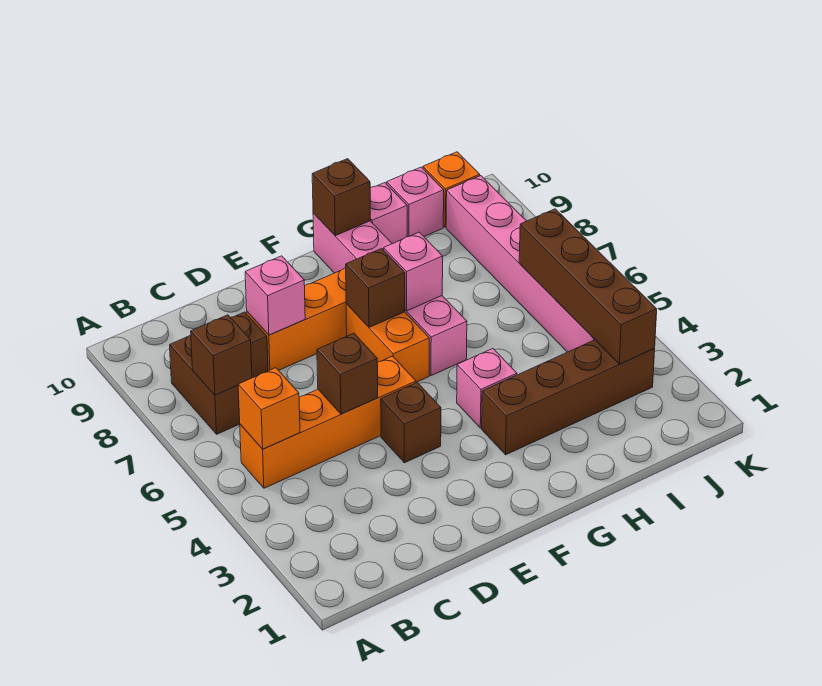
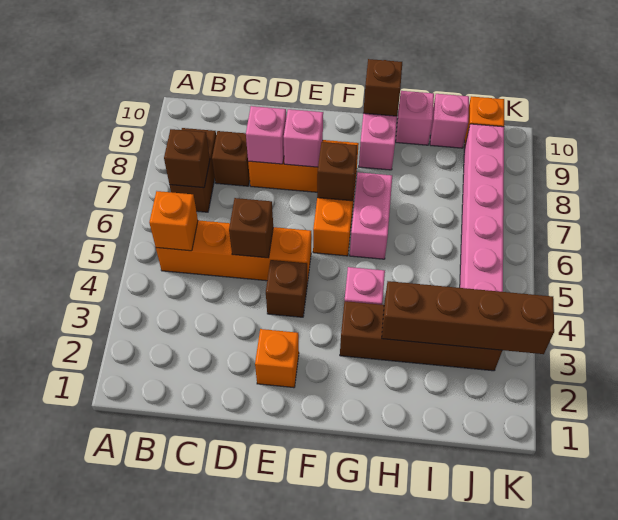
none -> orange 1x1 brick [255,329,299,388]
pink 1x1 brick [384,232,443,311] -> pink 1x1 brick moved to [284,109,323,167]
brown 1x4 brick [519,209,657,364] -> brown 1x4 brick turned to [382,281,554,354]

